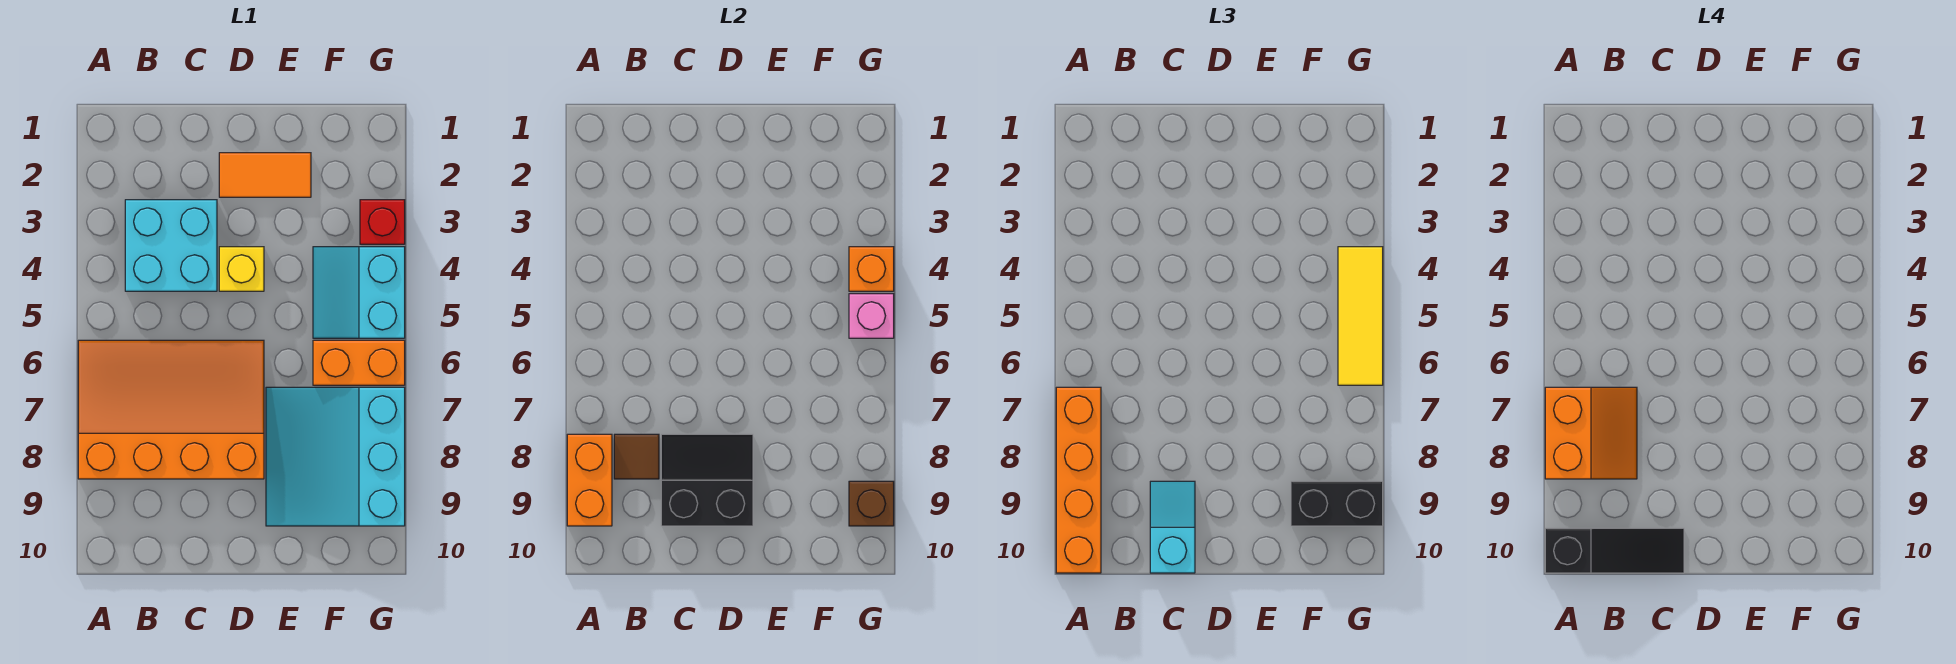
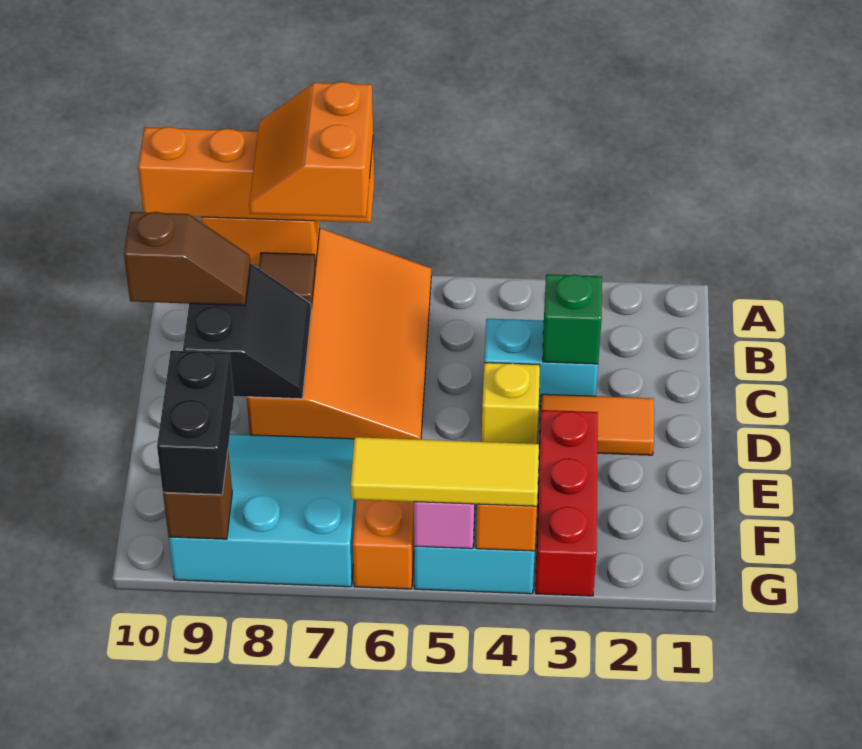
orange 2x2 slope [1545,387,1637,479] -> orange 2x2 slope turned to [249,82,373,217]
black 1x3 slope [1545,528,1684,573] -> none
cyan 2x2 brick [125,200,217,291] -> cyan 1x2 brick [484,319,598,406]
none -> green 1x1 brick [543,274,602,364]
cyan 1x2 slope [1150,481,1195,573] -> brown 1x2 slope [124,212,250,305]
orange 1x2 tile [219,153,311,197] -> orange 1x2 tile turned to [539,394,654,455]
red 1x1 brick [360,200,405,244] -> red 1x3 brick [536,410,598,596]

